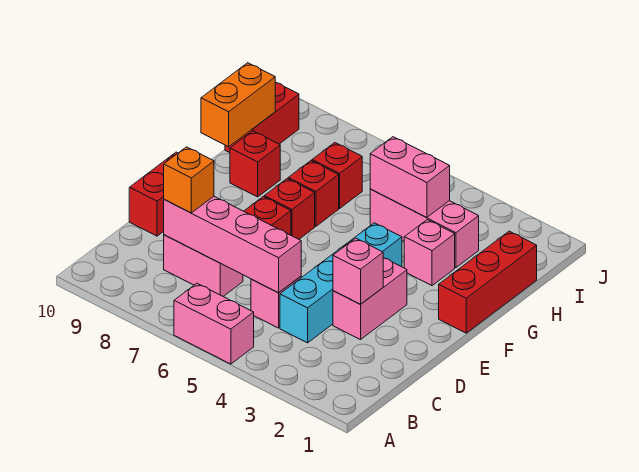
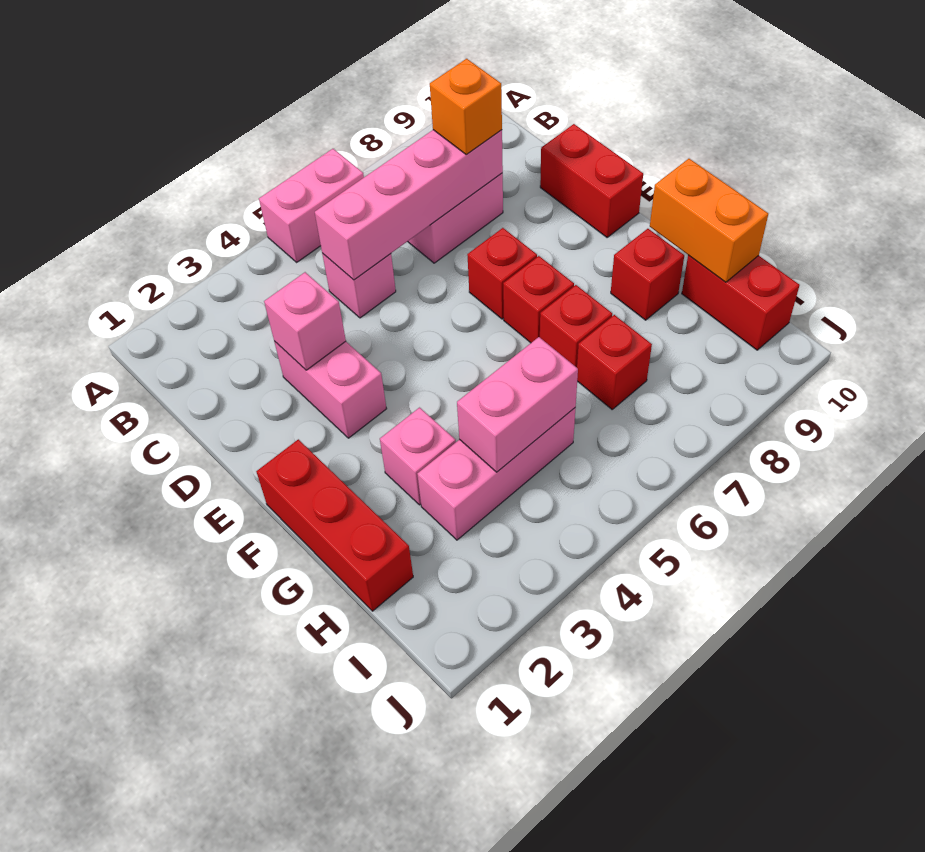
cyan 1x4 brick [280,223,402,343] -> none

